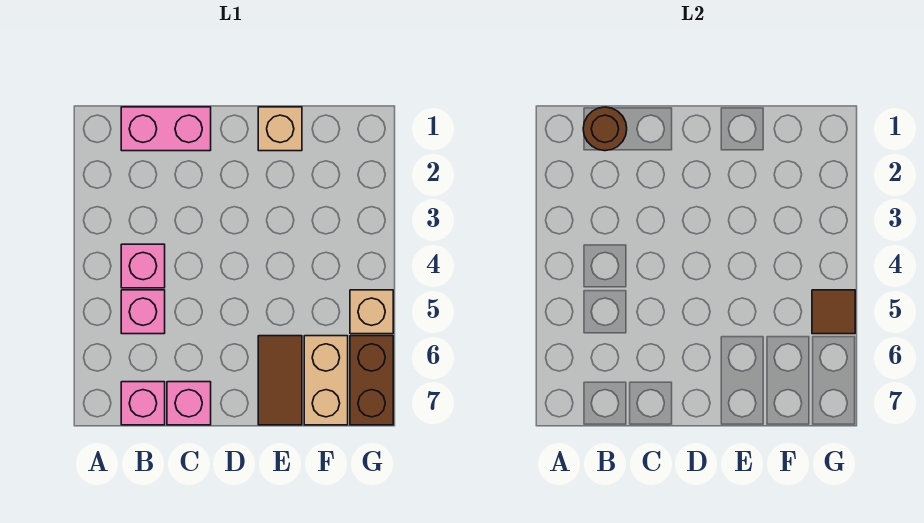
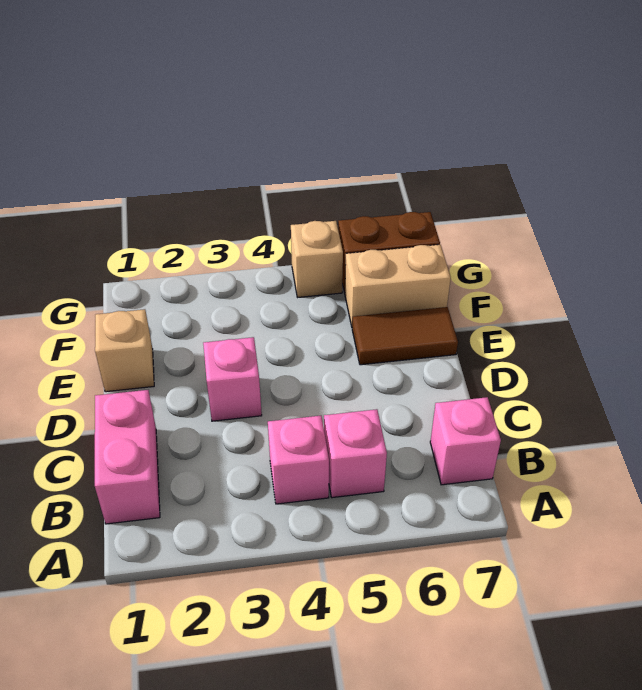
brown 1x1 round brick [583,107,627,151] -> none
pink 1x1 brick [167,382,211,425] -> pink 1x1 brick moved to [203,337,262,421]
brown 1x1 tile [812,290,855,334] -> none

